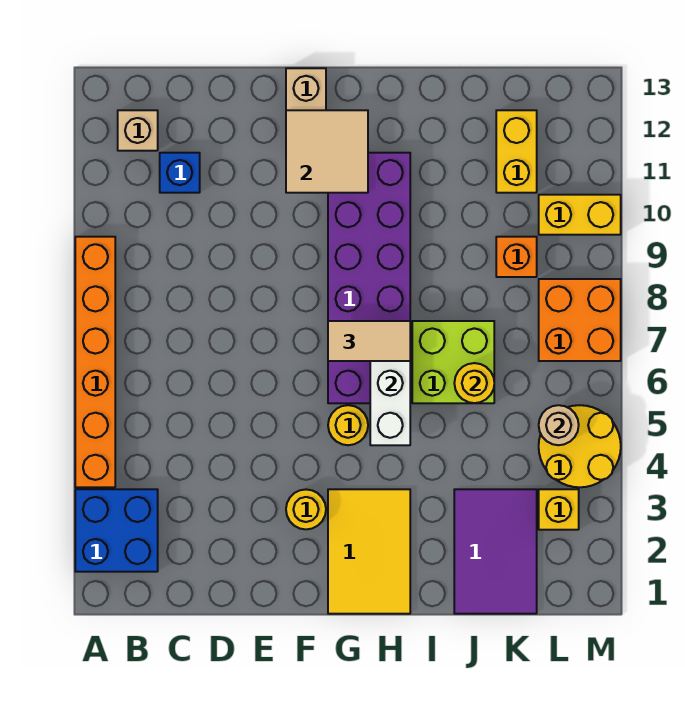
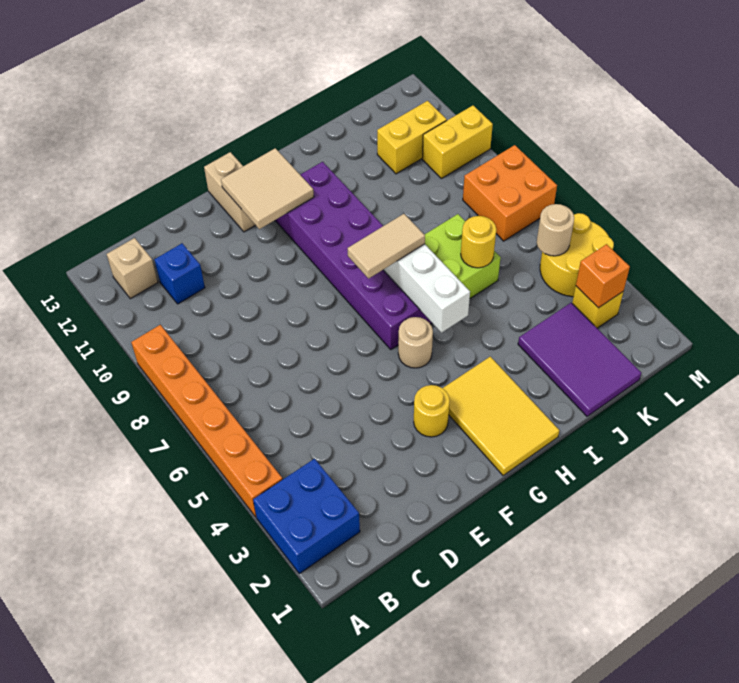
yellow 1x1 round brick [328,405,368,445] -> tan 1x1 round brick [398,317,433,368]
orange 1x1 brick [496,237,537,277] -> orange 1x1 brick moved to [576,244,630,308]
yellow 1x2 brick [496,110,537,193] -> yellow 1x2 brick turned to [377,101,447,174]

